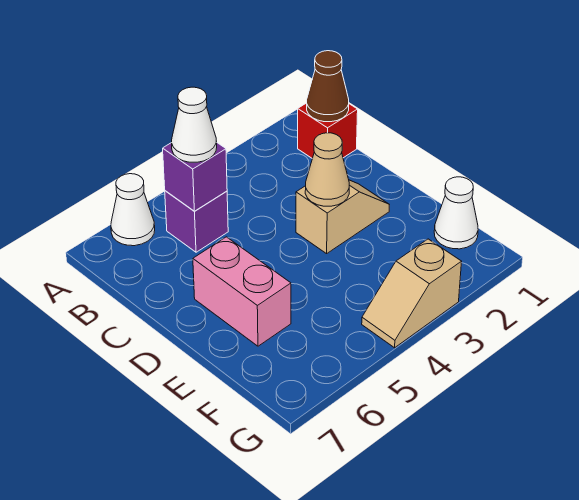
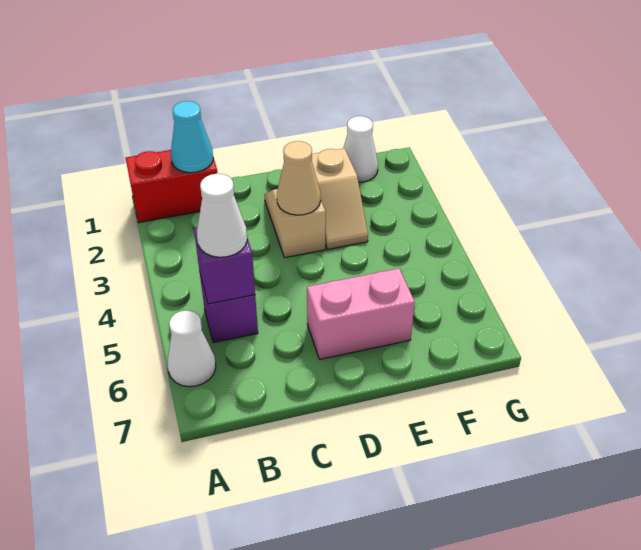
red 1x1 brick [298,103,358,158] -> red 1x2 brick [126,150,218,223]
brown 1x1 cone [307,51,349,122] -> cyan 1x1 cone [171,101,213,173]
tan 1x2 slope [362,239,462,348] -> tan 1x2 slope moved to [312,148,368,249]

